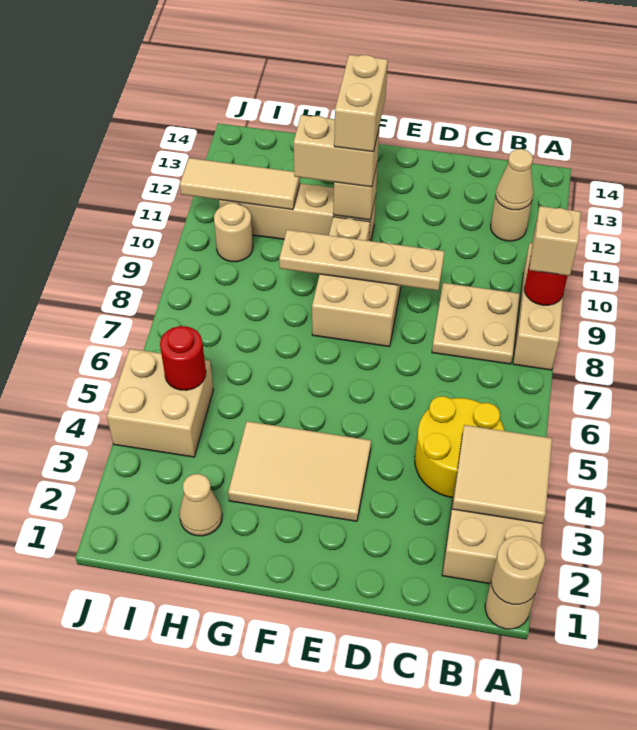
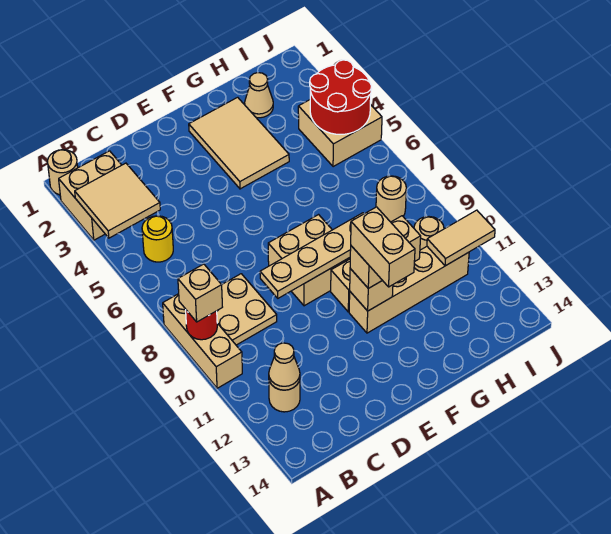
tan 1x1 round brick [491,536,545,604] -> tan 1x1 round brick moved to [376,176,406,222]
yellow 2x2 round brick [415,396,504,498] -> yellow 1x1 round brick [142,216,173,262]
tan 2x3 tile [228,421,371,521] -> tan 2x3 tile turned to [189,97,289,189]
tan 1x3 tile [180,158,300,210] -> tan 1x2 tile [427,210,495,266]
red 1x1 round brick [160,326,206,390] -> red 2x2 round brick [310,60,372,134]

